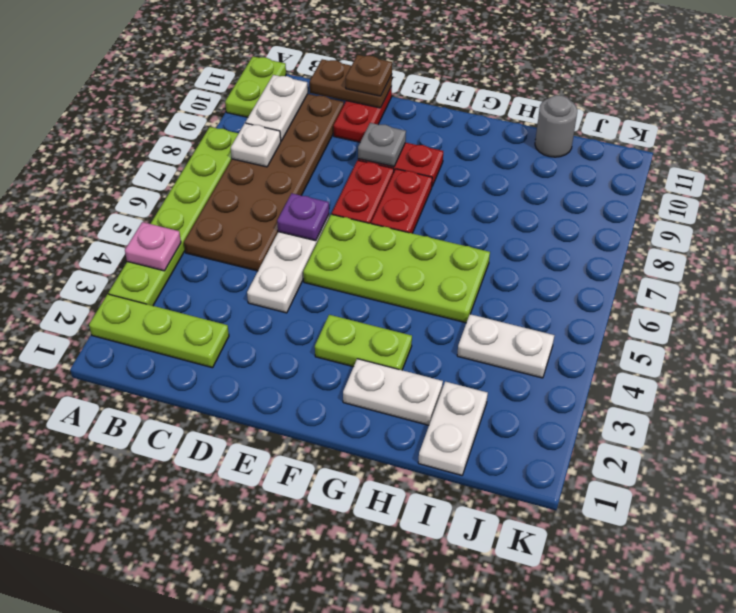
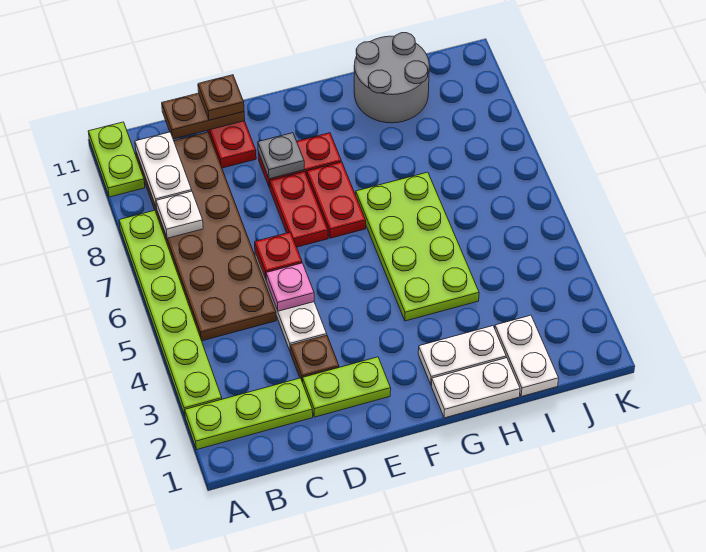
pink 1x1 plate [125,222,181,271] -> pink 1x1 plate moved to [266,263,314,311]
none -> brown 1x1 plate [290,335,339,382]
purple 1x1 plate [277,193,329,241] -> red 1x1 plate [255,232,302,279]
lime 2x4 plate [303,214,490,323] -> lime 2x4 plate turned to [356,172,479,321]
lime 1x2 plate [315,315,412,370] -> lime 1x2 plate moved to [303,357,391,417]
white 1x2 plate [457,314,554,378] -> white 1x2 plate moved to [431,358,520,418]
grey 1x1 round brick [535,95,577,157] -> grey 2x2 round brick [354,33,429,123]

